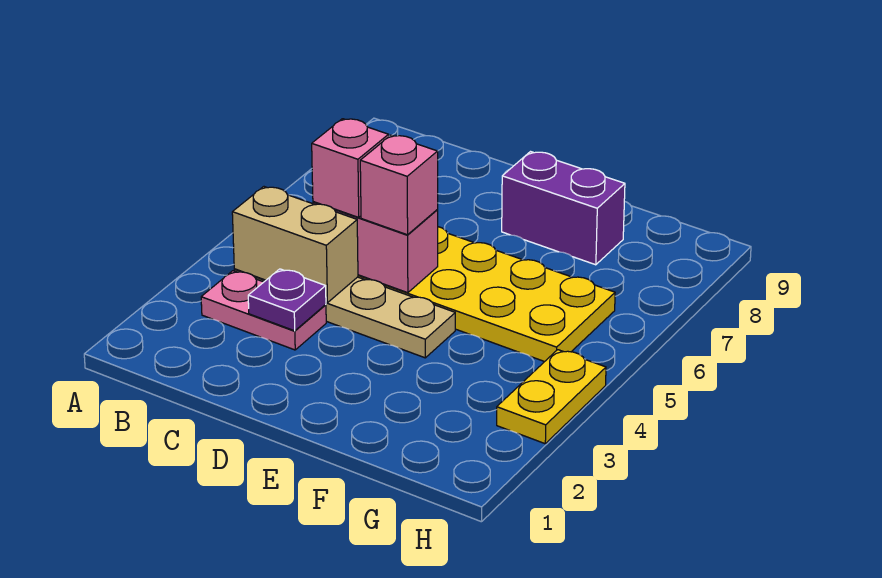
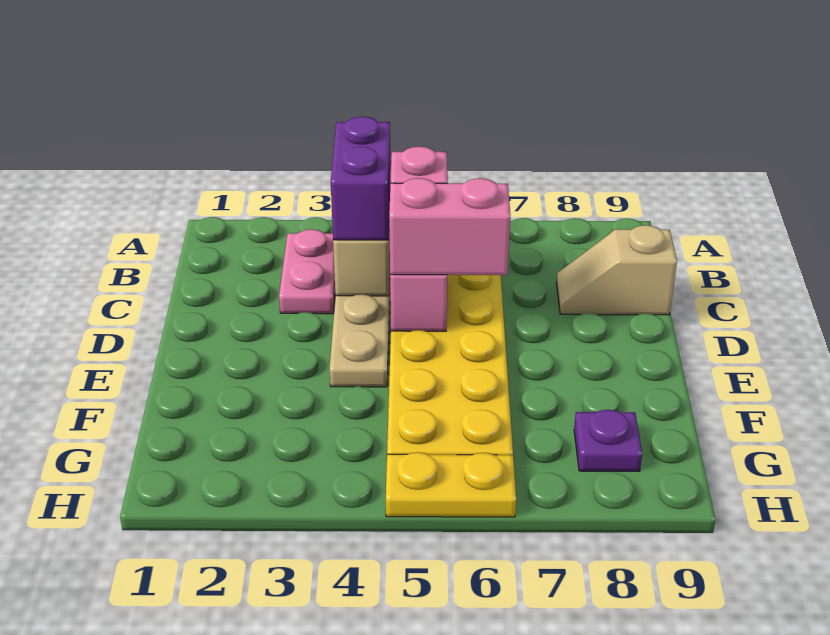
purple 1x1 plate [248,269,326,331] -> purple 1x1 plate moved to [574,410,642,471]
none -> tan 1x2 slope [556,225,677,315]
pink 1x1 brick [360,135,438,235] -> pink 1x2 brick [389,178,510,275]
purple 1x2 brick [502,152,625,265] -> purple 1x2 brick moved to [331,117,391,240]
yellow 1x2 plate [497,350,606,444] -> yellow 1x2 plate moved to [386,452,516,517]

